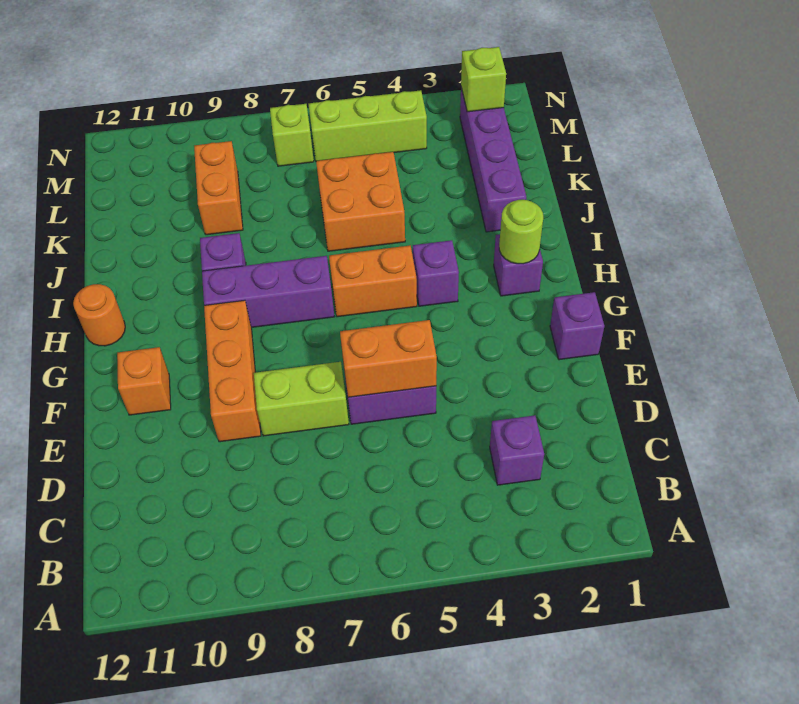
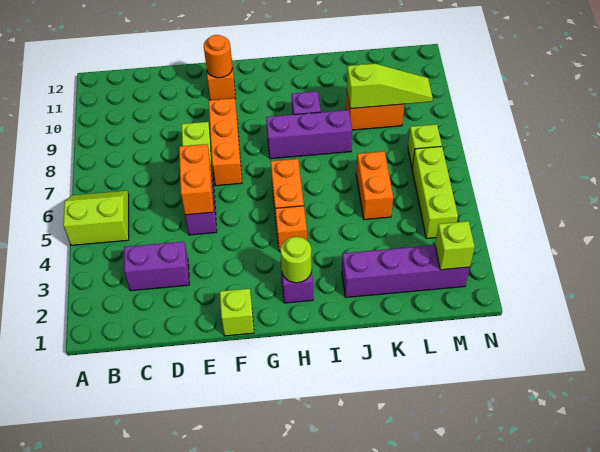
none -> lime 2x2 slope [63,191,129,245]
purple 1x1 brick [490,415,544,485] -> purple 1x2 brick [124,242,189,291]
orange 1x3 brick [204,300,261,442] -> orange 1x3 brick turned to [209,98,242,186]
purple 1x1 brick [550,292,604,360] -> lime 1x1 brick [220,289,254,336]
purple 1x1 brick [413,240,459,306] -> orange 1x1 brick [275,206,307,252]
purple 1x3 brick [202,256,334,327] -> purple 1x3 brick turned to [266,110,352,159]
orange 1x1 round brick [73,284,125,346] -> orange 1x1 round brick moved to [204,35,232,78]
orange 2x2 brick [316,152,405,251] -> orange 1x2 brick [356,151,393,220]
none -> lime 1x3 slope [347,64,433,109]

